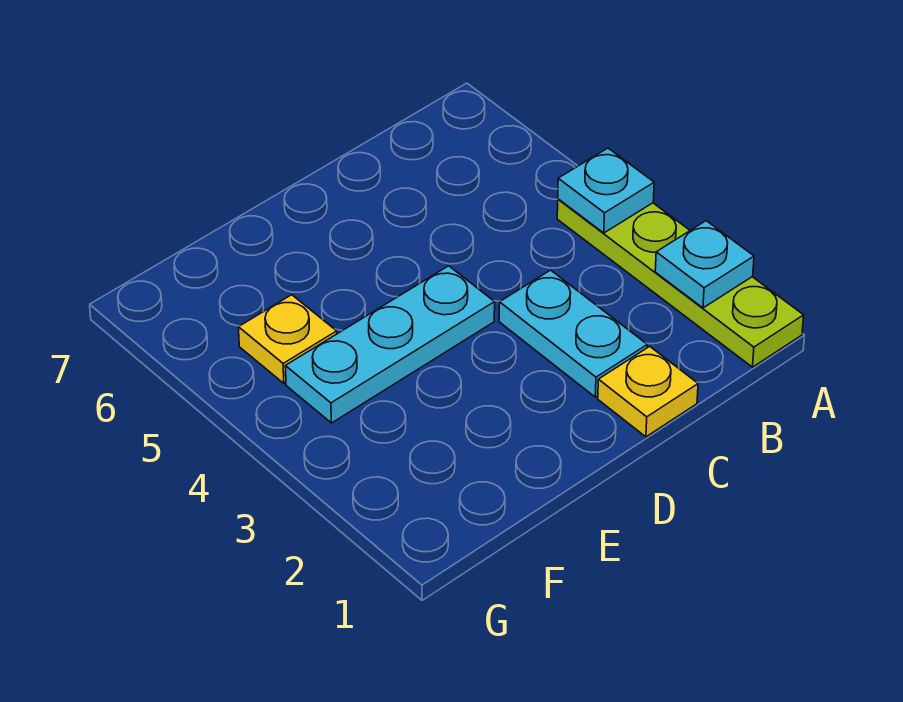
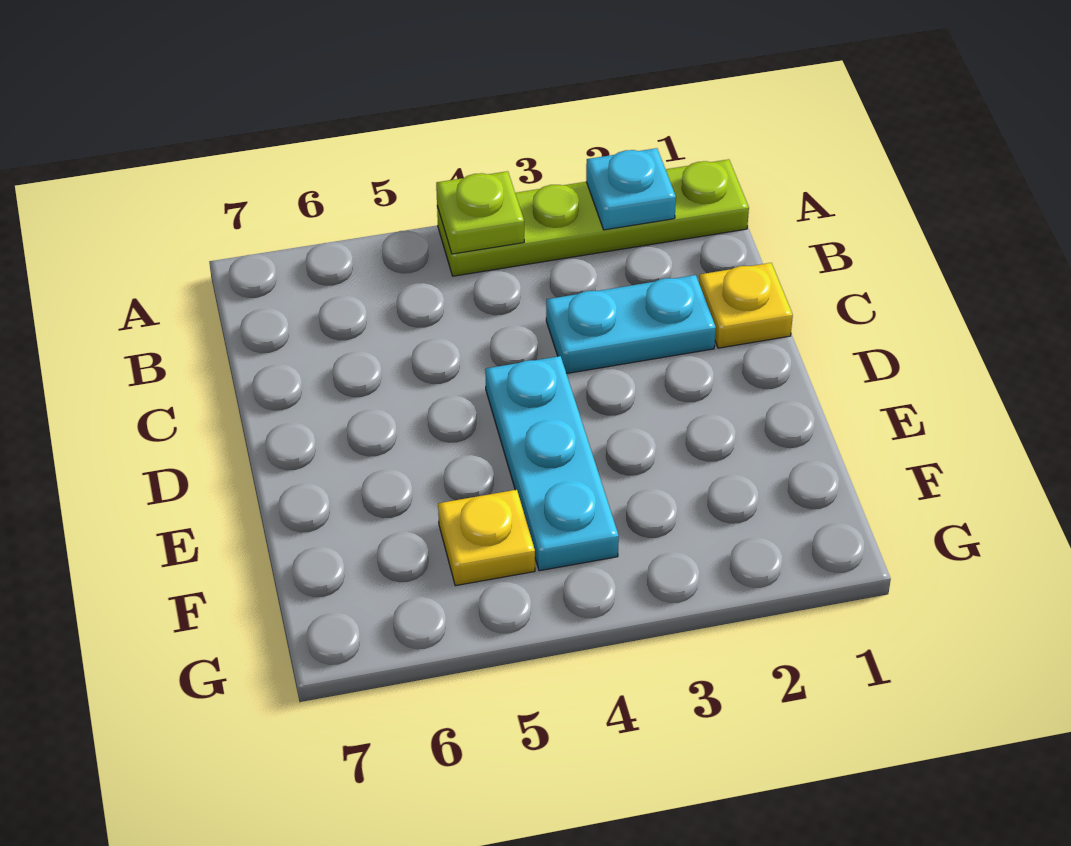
cyan 1x1 plate [558,148,654,233] -> lime 1x1 plate [436,171,524,254]

